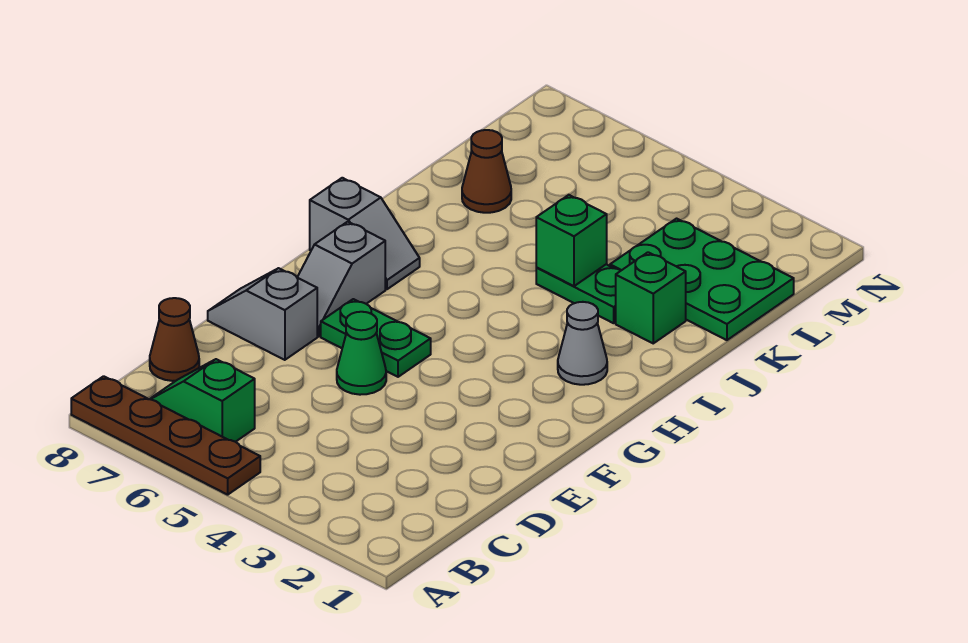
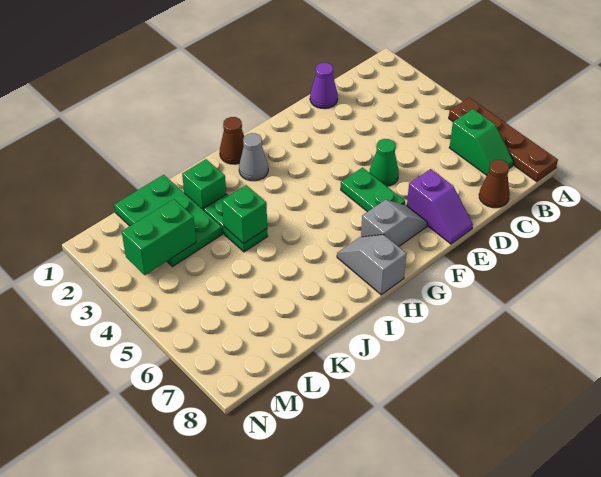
none -> purple 1x1 cone [310,63,338,109]
grey 1x2 slope [208,268,317,360] -> purple 1x2 slope [407,169,473,244]
brown 1x1 cone [462,130,511,213] -> brown 1x1 cone moved to [220,117,244,164]
none -> green 1x2 brick [122,199,196,275]

